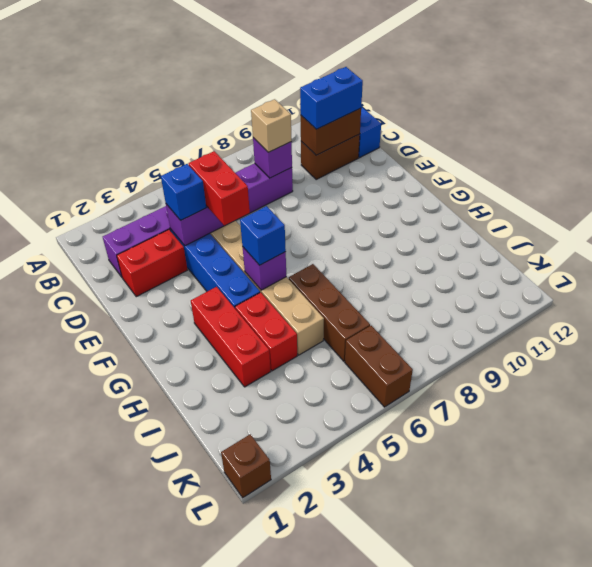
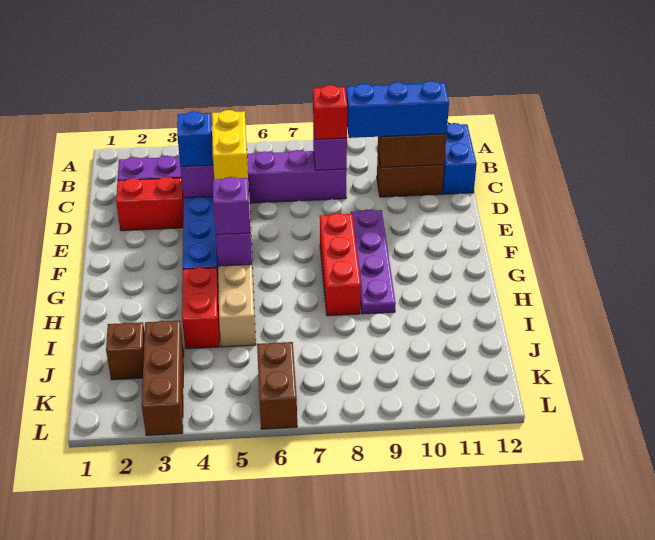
tan 1x1 brick [251,99,291,152] -> red 1x1 brick [313,85,347,139]
blue 1x2 brick [300,67,363,129] -> blue 1x3 brick [346,81,449,138]
red 1x2 brick [189,151,250,226] -> yellow 1x2 brick [212,110,248,179]
none -> purple 1x4 plate [351,210,396,314]
red 1x3 brick [191,287,271,387] -> red 1x3 brick moved to [320,213,361,316]
blue 1x1 brick [240,206,286,265] -> purple 1x1 brick [213,177,250,235]
brown 1x3 brick [289,264,370,361] -> brown 1x3 brick moved to [142,321,184,436]
brown 1x1 brick [221,434,271,498] -> brown 1x1 brick moved to [106,322,145,380]

